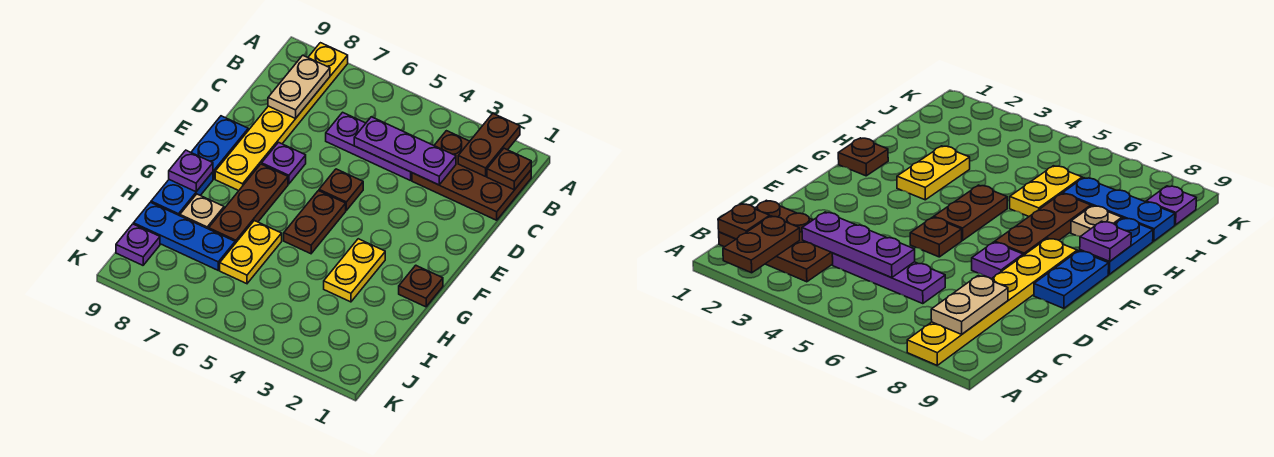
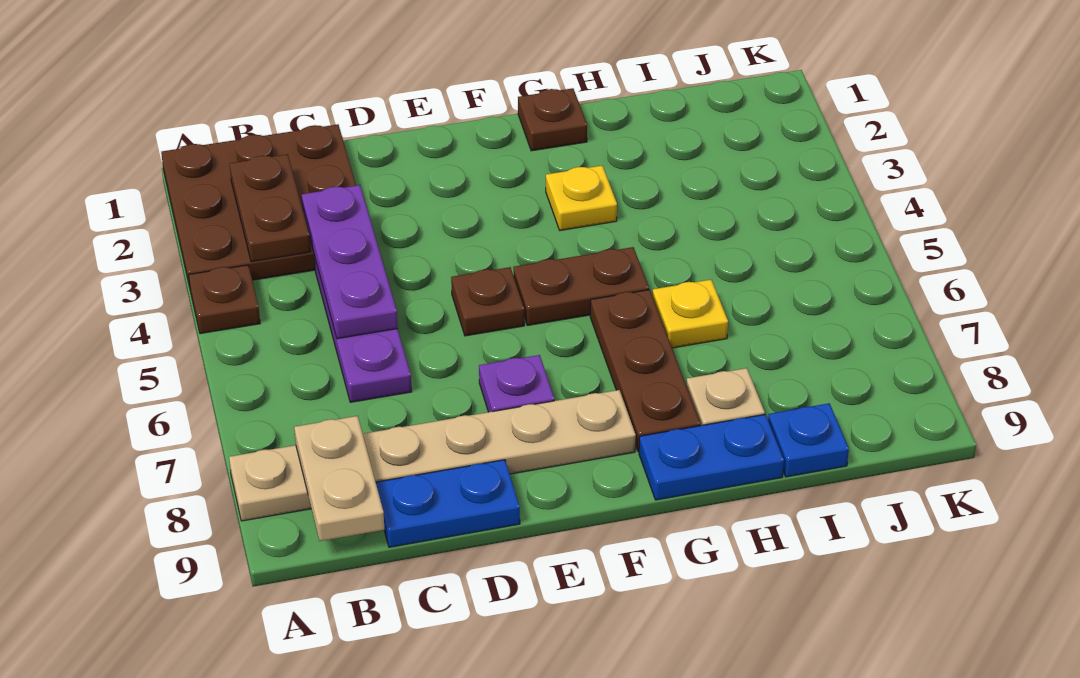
brown 1x2 plate [458,114,520,176] -> brown 1x2 plate turned to [230,154,311,262]
yellow 1x6 plate [215,43,348,191] -> tan 1x6 plate [229,390,636,521]
brown 2x3 plate [412,131,531,220] -> brown 3x3 plate [161,124,356,287]
brown 1x1 plate [487,148,531,190] -> brown 1x1 plate moved to [189,265,260,334]
tan 1x2 plate [268,55,330,119] -> tan 1x2 plate turned to [294,416,385,541]
blue 1x2 plate [191,116,248,179] -> blue 1x2 plate moved to [376,460,520,547]
brown 1x3 plate [209,164,288,243] -> brown 1x3 plate turned to [590,290,700,452]
yellow 1x2 plate [324,239,385,302] -> yellow 1x1 plate [546,166,617,231]
purple 1x1 plate [169,150,213,192] -> none
yellow 1x2 plate [220,221,282,284] -> yellow 1x1 plate [652,280,728,348]
blue 1x3 plate [133,202,235,270] -> blue 1x1 plate [768,403,849,477]
purple 1x1 plate [116,224,160,265] -> none

